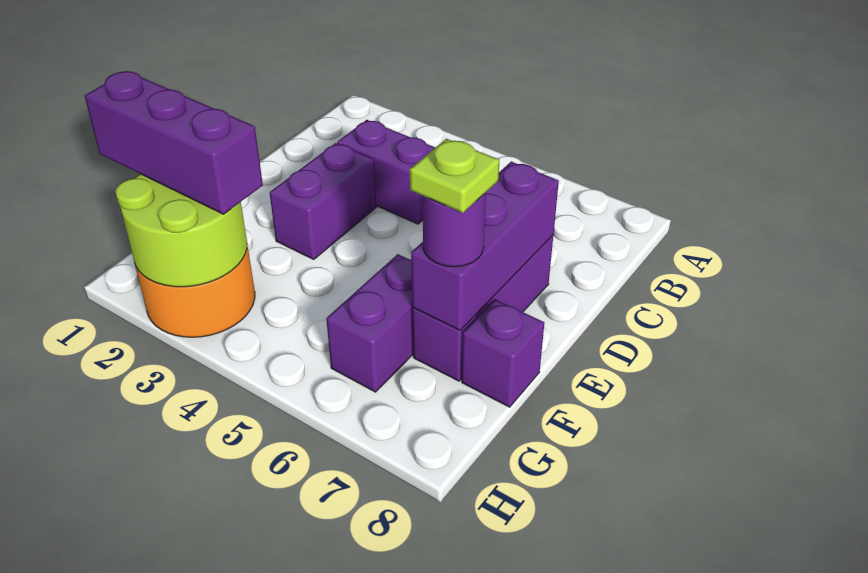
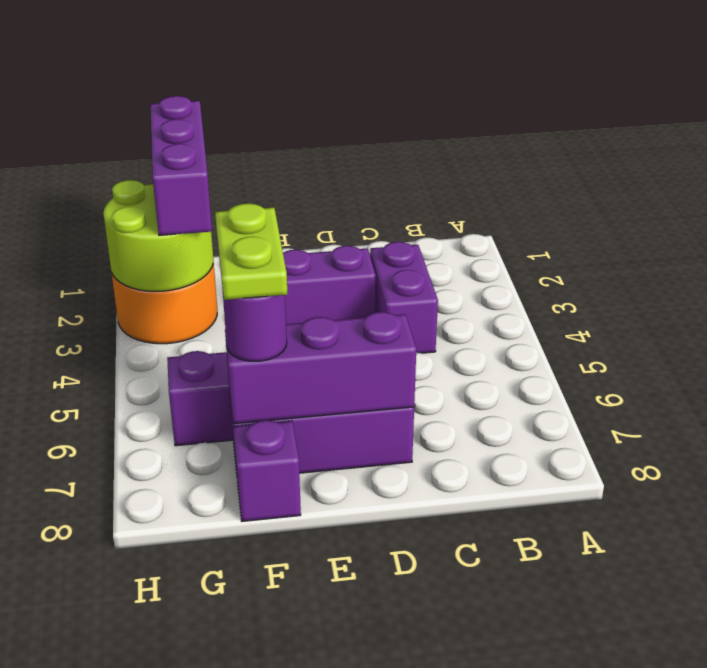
lime 1x1 plate [410,139,499,213] -> lime 1x2 plate [215,203,287,300]

